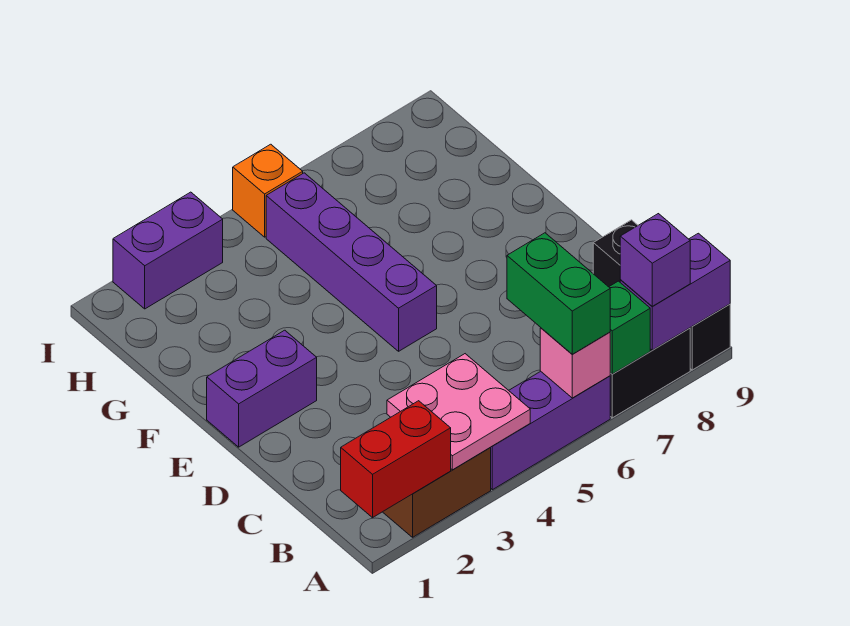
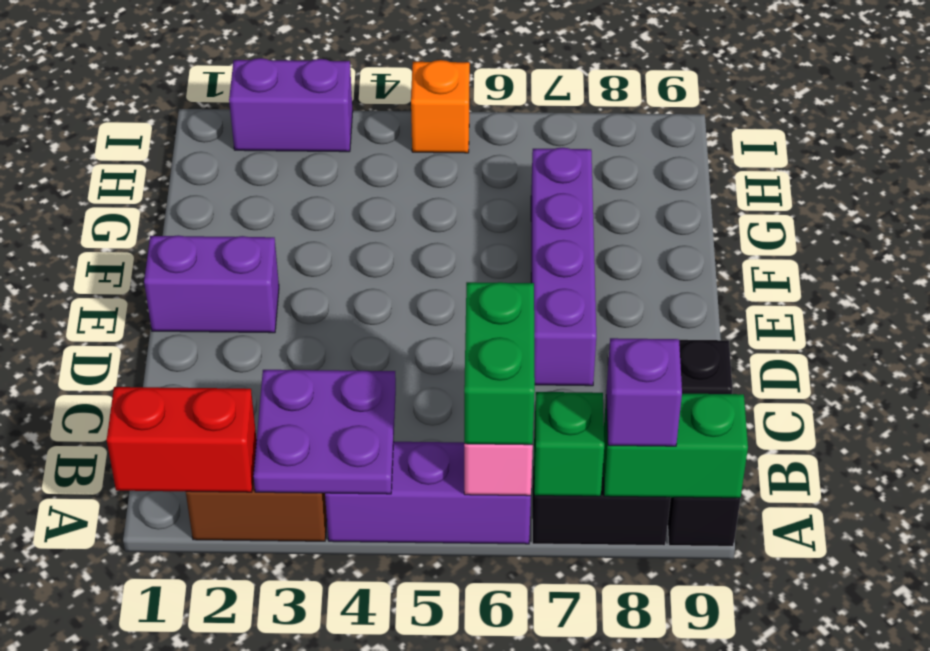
pink 2x2 plate [387,354,530,470] -> purple 2x2 plate [253,370,396,494]
purple 1x2 brick [620,233,730,350] -> green 1x2 brick [603,394,748,498]
purple 1x4 brick [266,173,437,351] -> purple 1x4 brick moved to [531,148,596,386]

